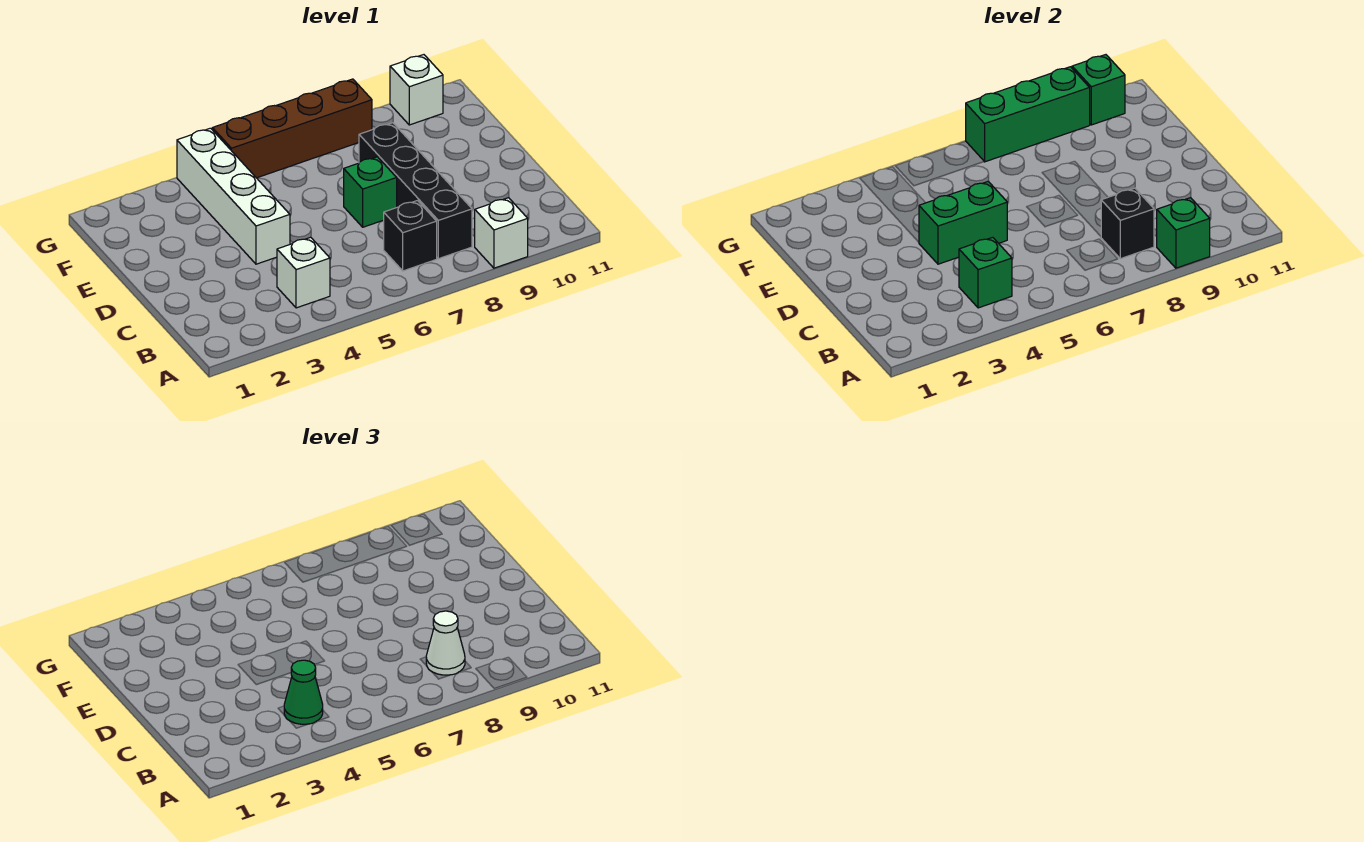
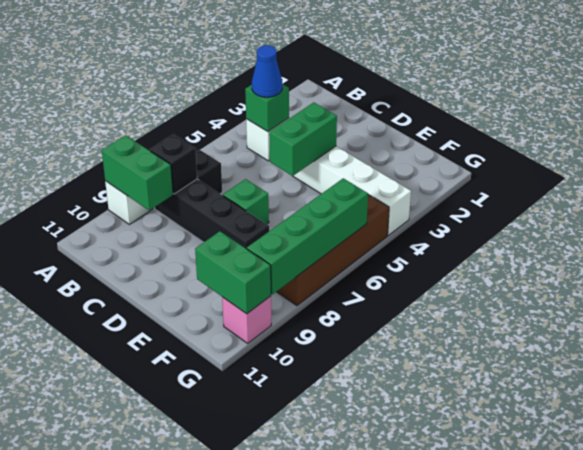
green 1x1 brick [1157,198,1210,268] -> green 1x2 brick [102,135,173,210]
green 1x1 cone [284,660,323,724] -> blue 1x1 cone [252,45,282,97]
white 1x1 cone [426,611,465,675] -> none
green 1x3 brick [966,67,1090,162] -> green 1x4 brick [247,178,368,294]
white 1x1 brick [390,55,443,125] -> pink 1x1 brick [222,296,271,343]
green 1x1 brick [1072,55,1125,125] -> green 1x2 brick [195,231,271,314]

